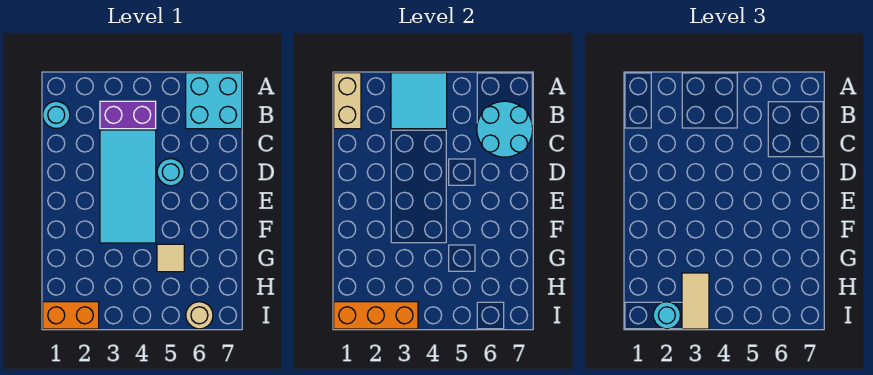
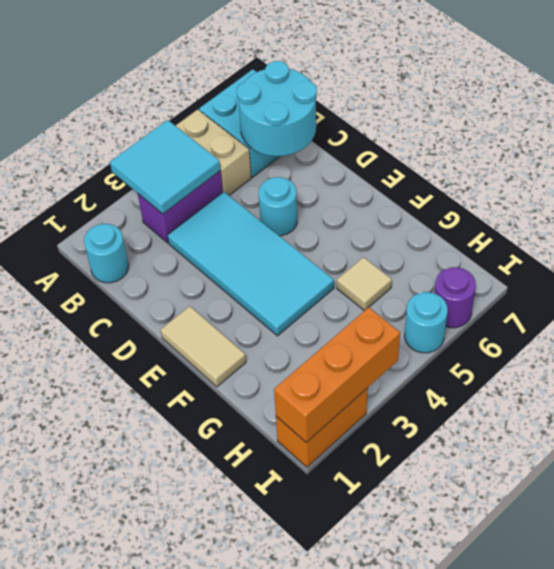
tan 1x2 brick [334,73,361,129] -> tan 1x2 brick moved to [176,109,251,195]
tan 1x2 tile [682,273,709,329] -> tan 1x2 tile moved to [161,306,246,387]
cyan 1x1 round brick [653,302,680,329] -> cyan 1x1 round brick moved to [405,292,448,353]
tan 1x1 round brick [186,302,213,329] -> purple 1x1 round brick [434,267,476,328]

